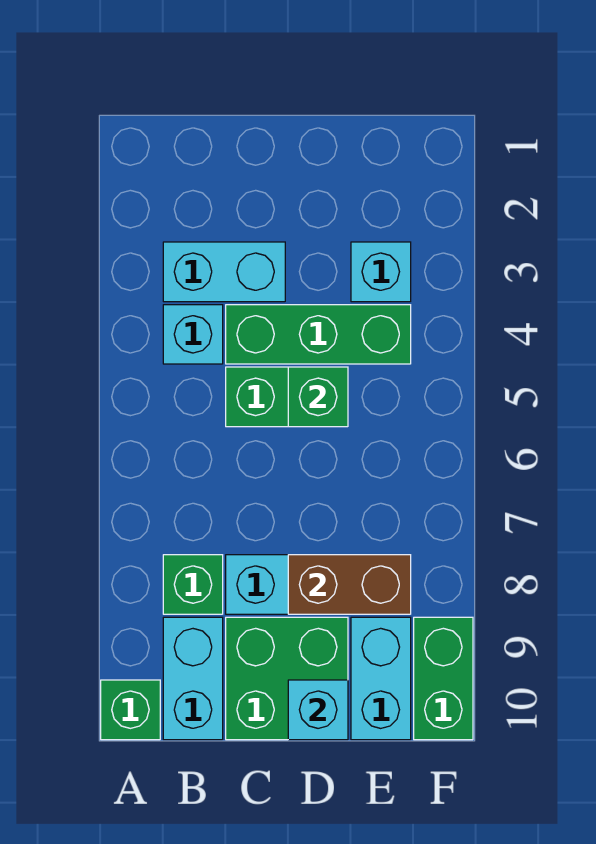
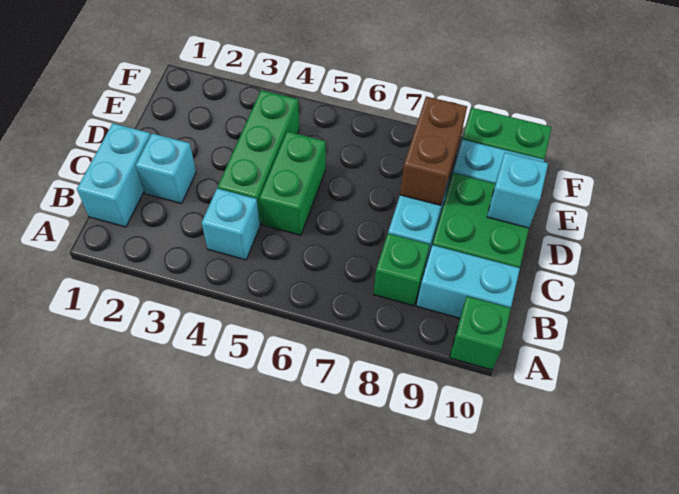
cyan 1x2 brick [163,242,285,302] -> cyan 1x2 brick moved to [77,123,151,227]
green 1x1 brick [288,367,348,427] -> none
cyan 1x1 brick [351,242,411,302] -> cyan 1x1 brick moved to [136,134,196,204]

